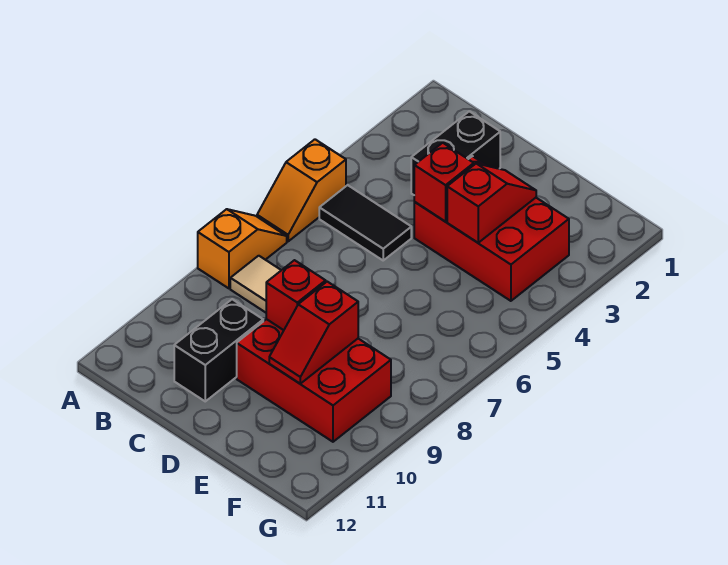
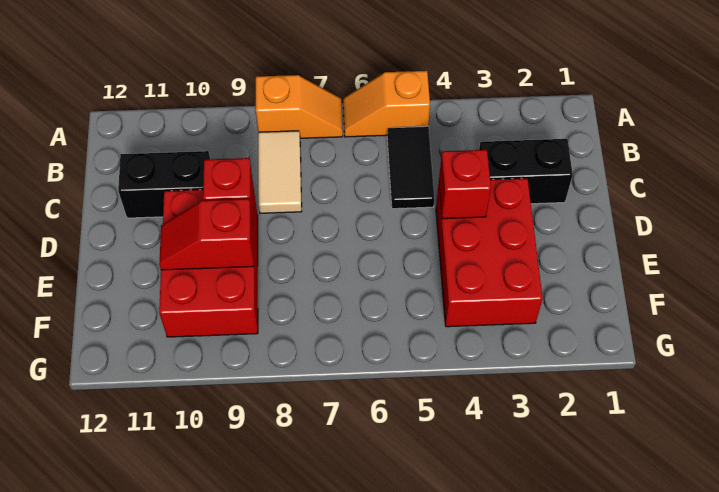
red 1x2 slope [447,164,536,243] -> none

